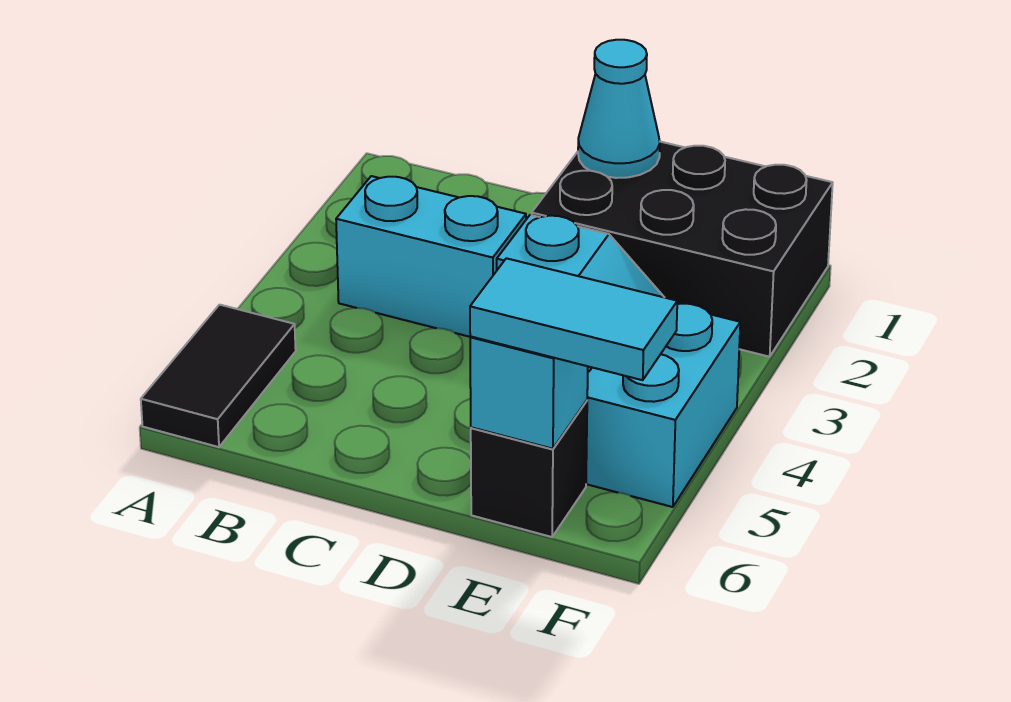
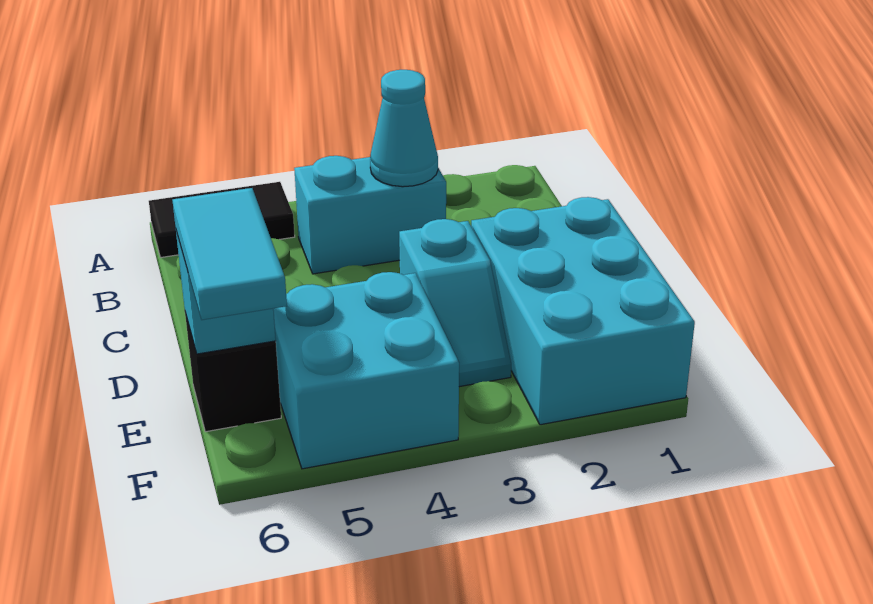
cyan 1x2 brick [336,176,526,337] -> cyan 1x2 brick turned to [294,156,446,274]
black 2x3 brick [532,142,833,357] -> cyan 2x3 brick [471,197,695,425]
cyan 1x1 cone [578,40,660,178] -> cyan 1x1 cone moved to [370,70,438,187]

